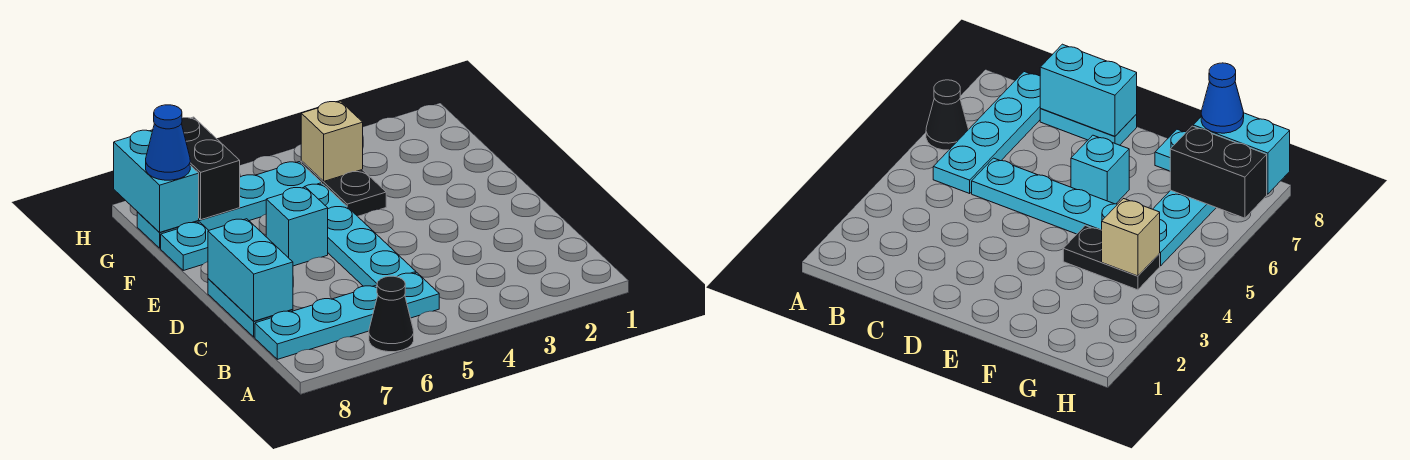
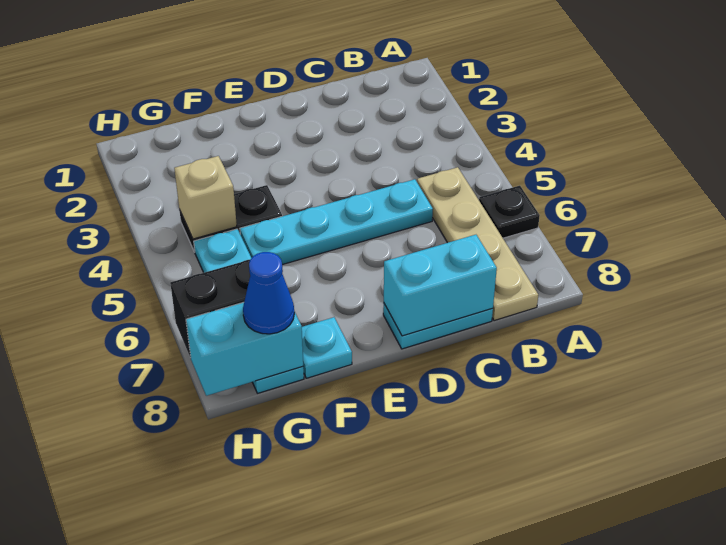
black 1x1 cone [369,276,414,352] -> black 1x1 plate [479,186,540,238]
cyan 1x4 plate [255,273,439,359] -> tan 1x4 plate [417,167,538,321]
cyan 1x1 brick [266,187,328,266] -> none

